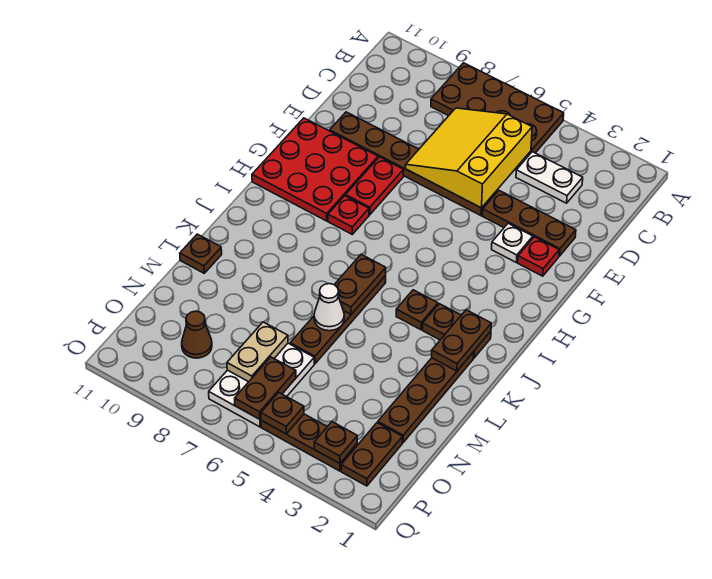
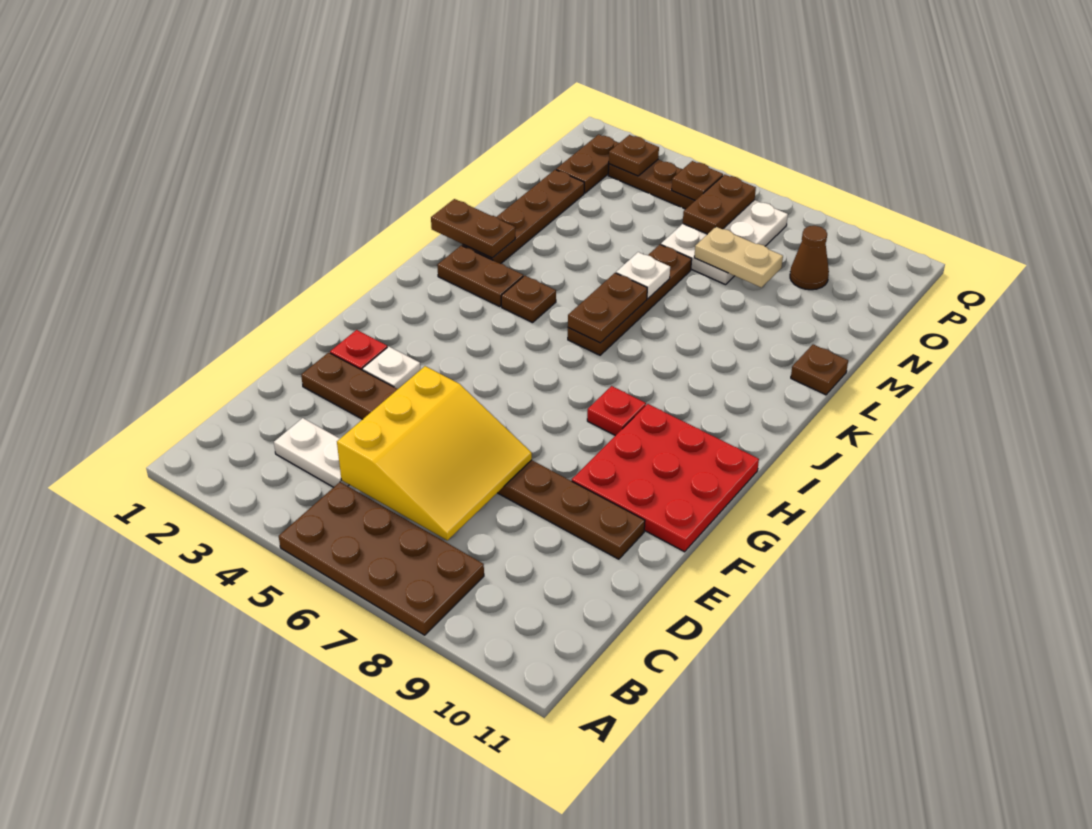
red 1x2 plate [346,157,404,215] -> none
brown 1x2 plate [432,310,491,371] -> brown 1x2 plate turned to [431,199,515,258]
white 1x1 cone [314,284,344,331] -> white 1x1 plate [616,252,670,299]
tan 1x2 plate [227,322,288,382] -> tan 1x2 plate turned to [694,227,783,288]

